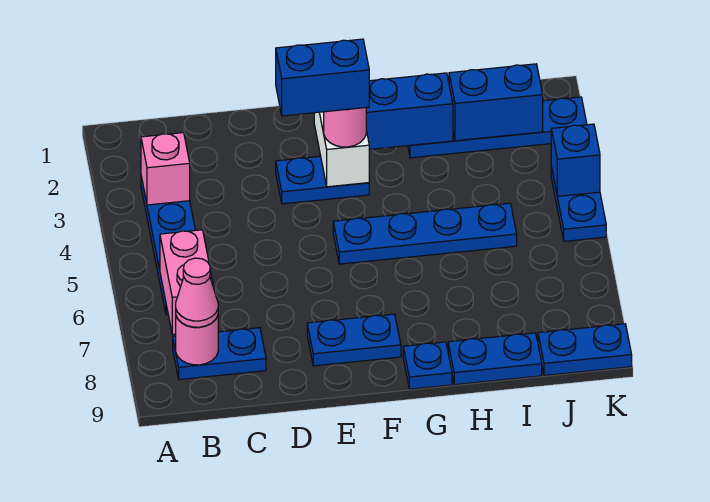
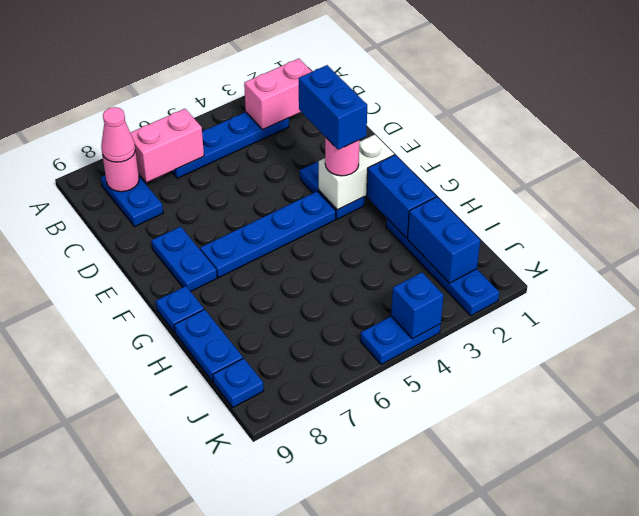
pink 1x1 brick [141,133,190,205] -> pink 1x2 brick [244,59,312,129]
blue 1x4 plate [333,203,517,264] -> blue 1x4 plate turned to [200,191,336,278]
blue 1x2 plate [538,324,632,376] -> blue 1x1 plate [213,358,264,407]

